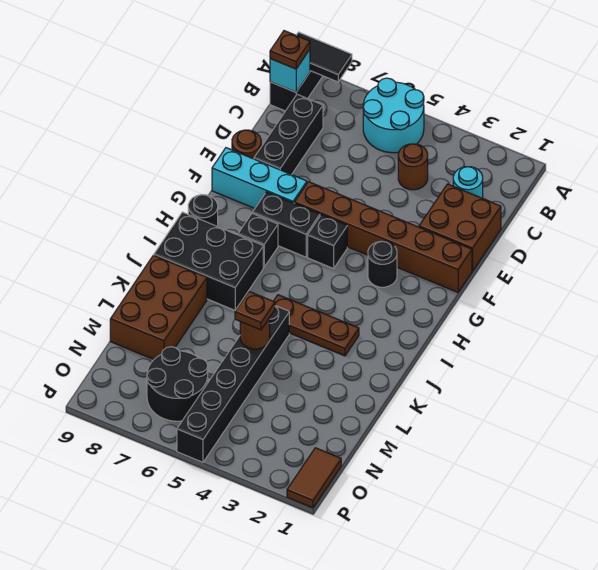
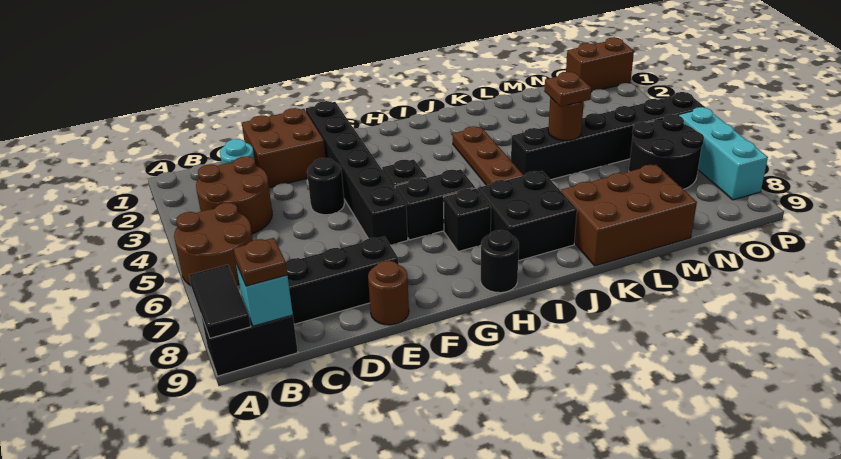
cyan 2x2 round brick [363,78,424,153] -> brown 2x2 round brick [174,203,253,286]
brown 1x1 round brick [398,144,428,190] -> brown 2x2 round brick [196,156,272,234]
brown 1x6 brick [295,182,472,292] -> black 1x6 brick [306,101,408,245]
cyan 1x3 brick [212,148,307,208] -> cyan 1x3 brick moved to [679,107,768,200]
black 1x1 round brick [368,241,397,287] -> black 1x1 round brick moved to [307,158,344,215]
black 1x2 brick [253,192,320,257] -> black 1x2 brick turned to [395,169,475,240]
black 2x3 brick [154,212,263,310] -> black 2x2 brick [478,171,577,261]
brown 1x2 tile [287,448,341,508] -> brown 1x2 brick [566,37,634,92]

